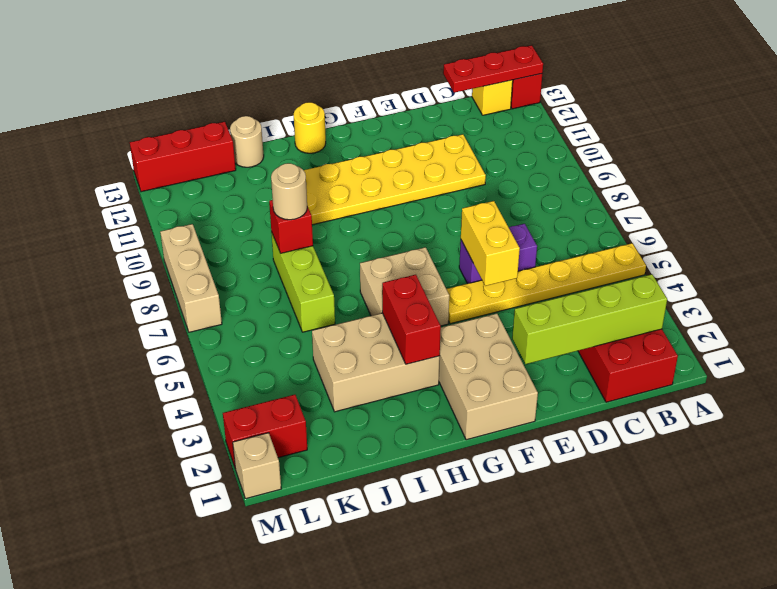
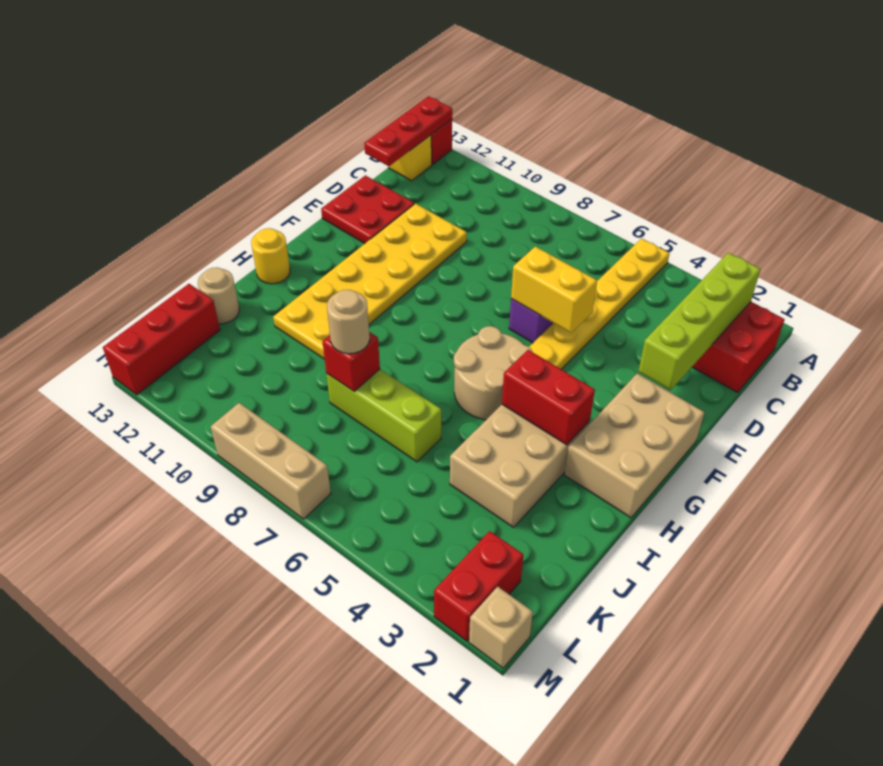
none -> red 2x2 plate [321,175,414,244]
tan 2x3 brick [439,314,538,440] -> tan 2x3 brick turned to [565,373,704,518]
tan 2x2 brick [360,247,449,326] -> tan 2x2 round brick [454,326,533,420]

